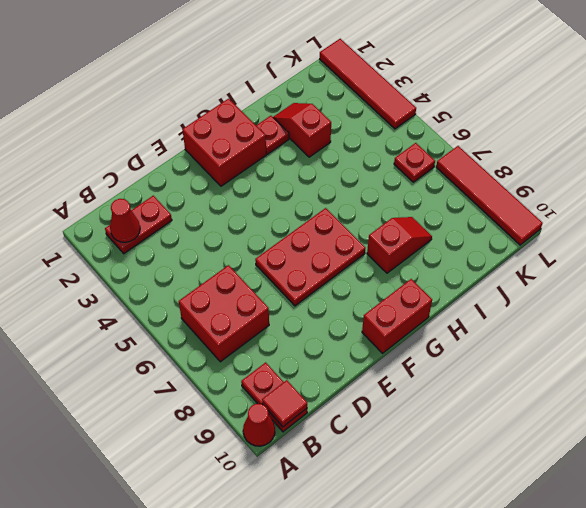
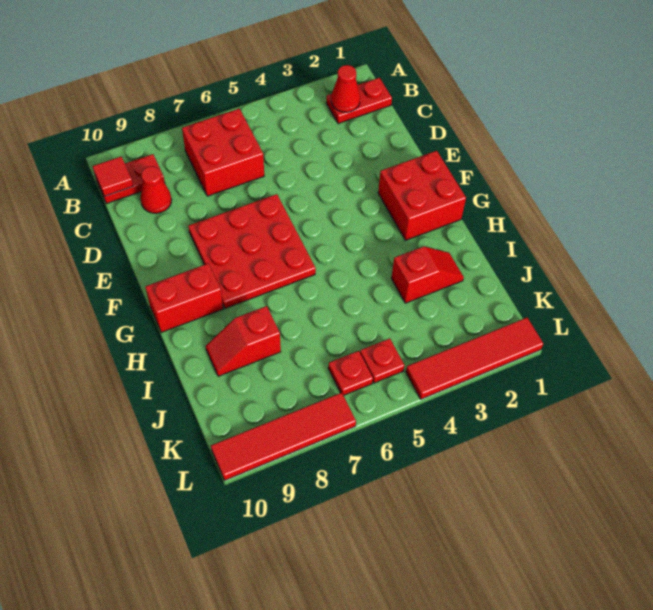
red 1x1 cone [243,404,275,446] -> red 1x1 cone moved to [140,166,172,213]
red 1x2 plate [105,196,172,254] -> red 1x2 plate turned to [326,78,392,124]
red 2x3 plate [255,208,365,306] -> red 3x3 plate [188,194,316,308]
red 1x2 brick [362,279,432,353] -> red 1x2 brick turned to [145,263,223,332]
red 1x1 plate [256,116,289,154] -> red 1x1 plate moved to [360,338,405,383]
red 1x2 slope [367,217,432,273] -> red 1x2 slope turned to [206,306,281,376]

